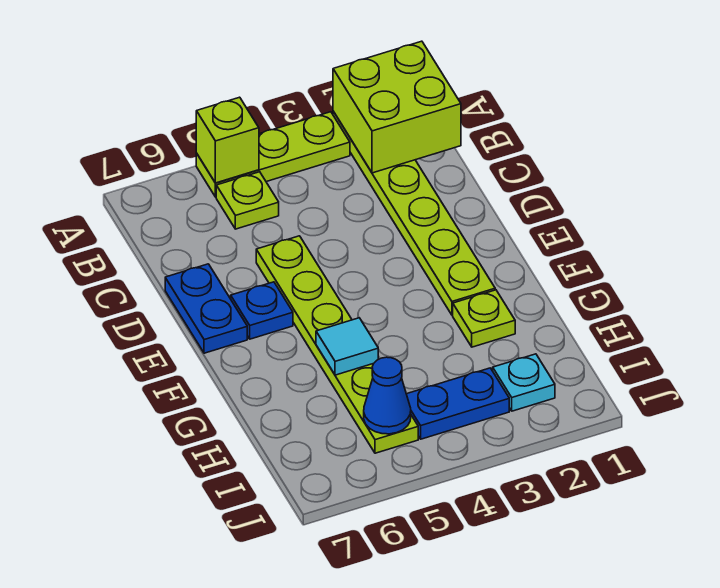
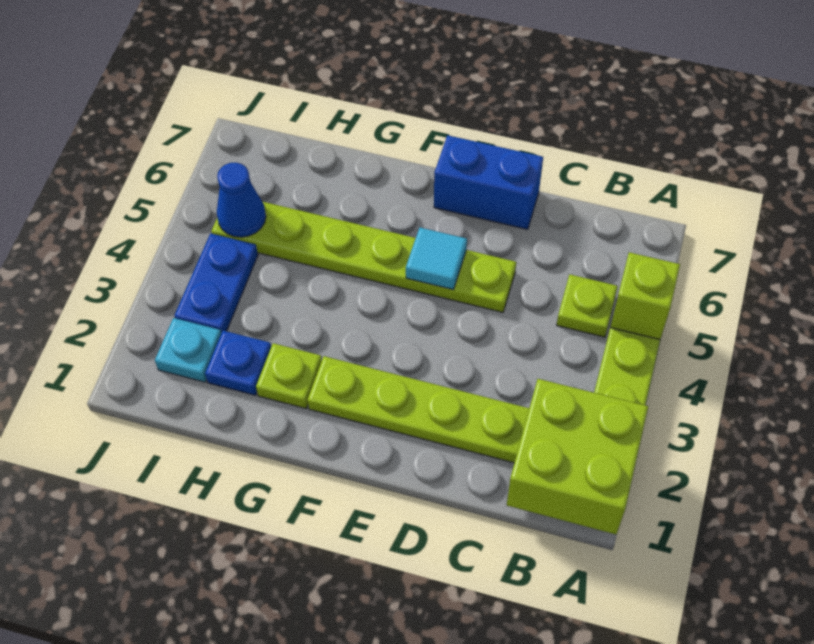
blue 1x2 plate [165,264,247,353] -> blue 1x2 brick [434,135,543,230]
blue 1x1 plate [231,282,293,339] -> blue 1x1 plate moved to [205,331,271,395]
cyan 1x1 tile [316,318,378,375] -> cyan 1x1 tile moved to [406,228,467,290]

